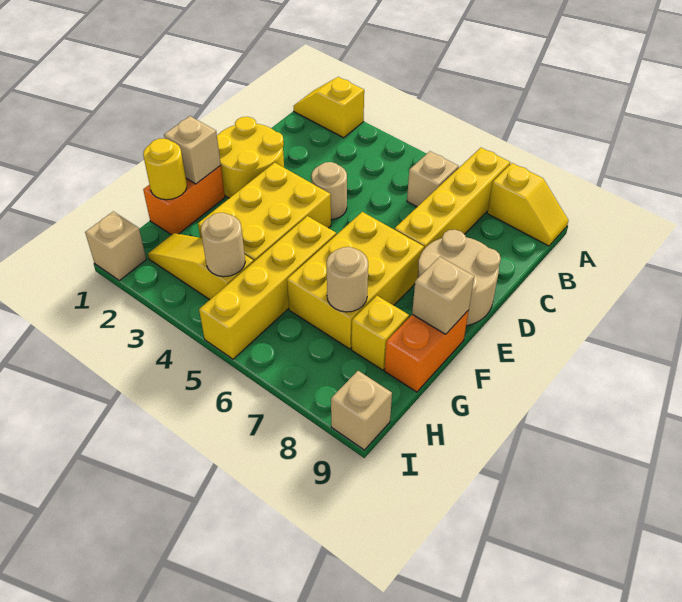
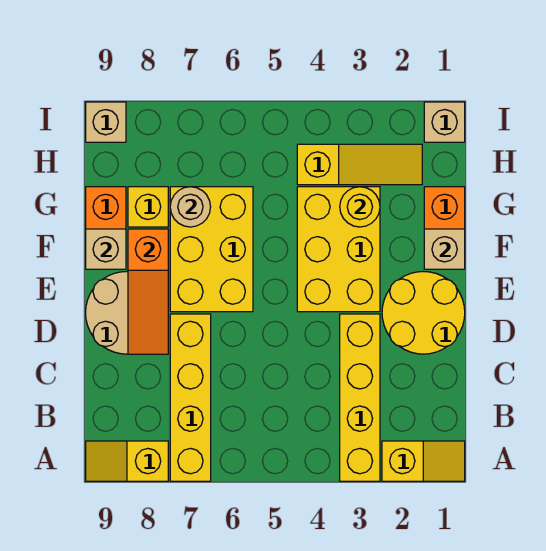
tan 1x1 brick [407,151,459,207] -> none
tan 1x1 round brick [311,162,347,219] -> none
none -> orange 1x3 slope [128,229,168,354]
yellow 1x4 brick [199,216,336,359] -> yellow 1x4 brick moved to [340,314,380,481]
yellow 1x1 round brick [143,138,187,200] -> yellow 1x1 round brick moved to [340,187,380,227]
tan 1x1 round brick [201,213,245,277] -> none

